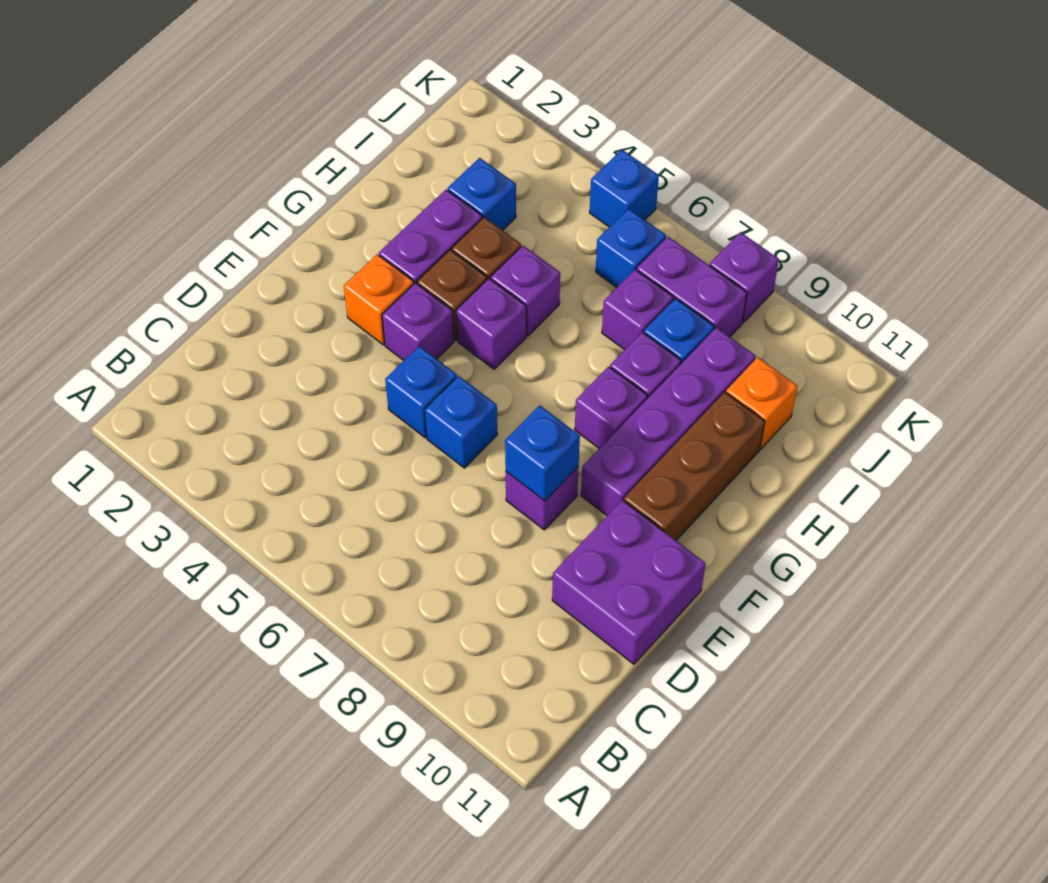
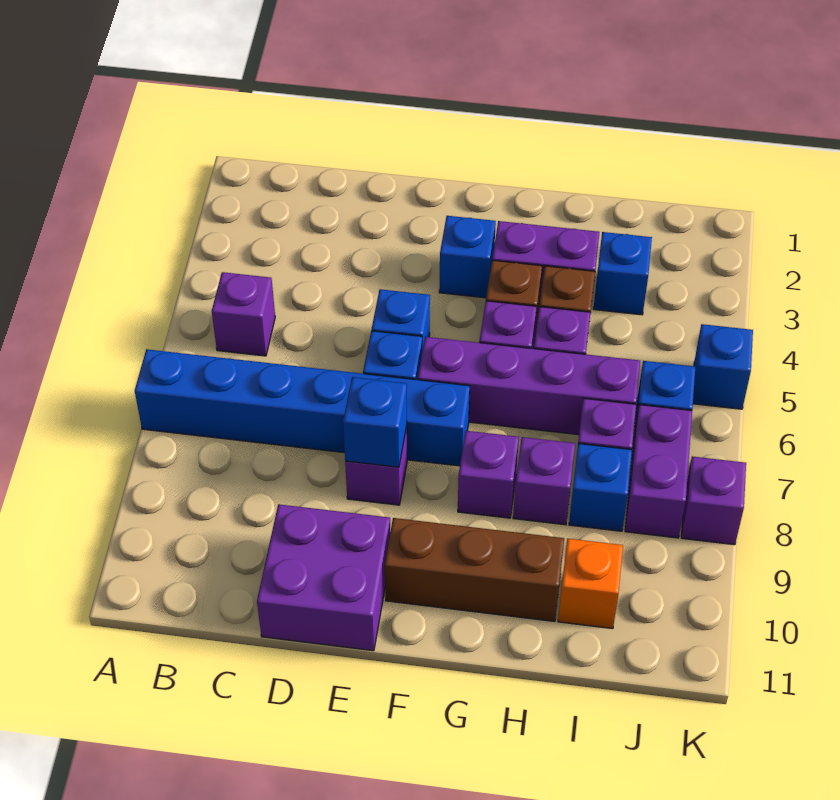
none -> blue 1x6 brick [135,349,470,466]
orange 1x1 brick [344,254,414,345] -> blue 1x1 brick [439,216,496,298]
purple 1x1 brick [382,283,454,360] -> purple 1x1 brick moved to [212,272,275,356]
purple 1x4 brick [581,328,756,515] -> purple 1x4 brick moved to [418,337,640,435]

